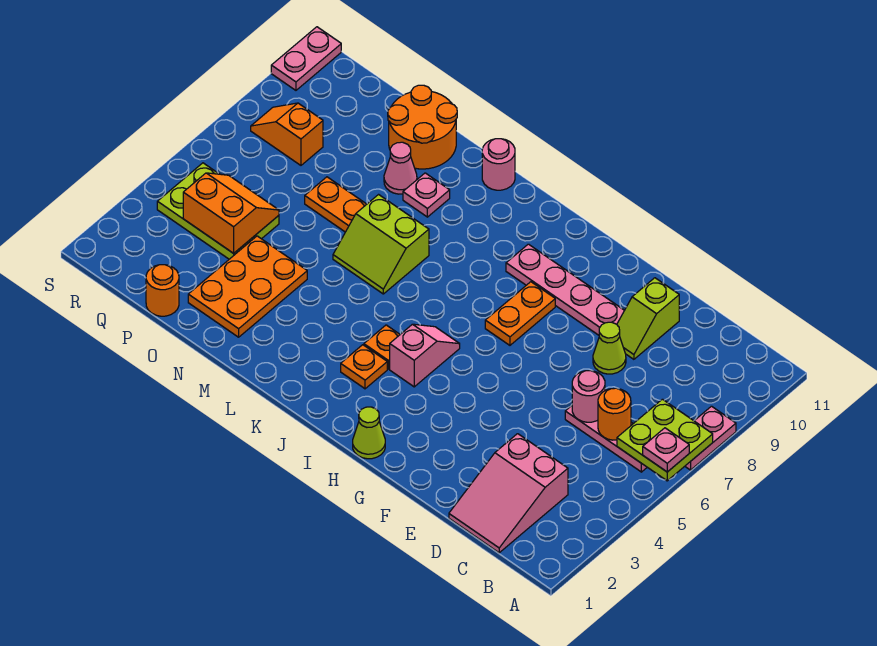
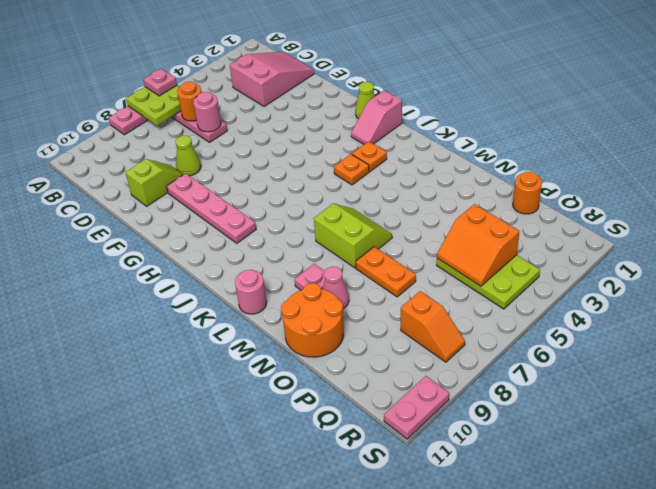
orange 1x2 plate [485,282,555,345] -> none
pink 1x2 slope [390,324,460,387] -> pink 1x2 slope moved to [351,91,402,144]
orange 2x3 plate [188,236,307,337] -> none

